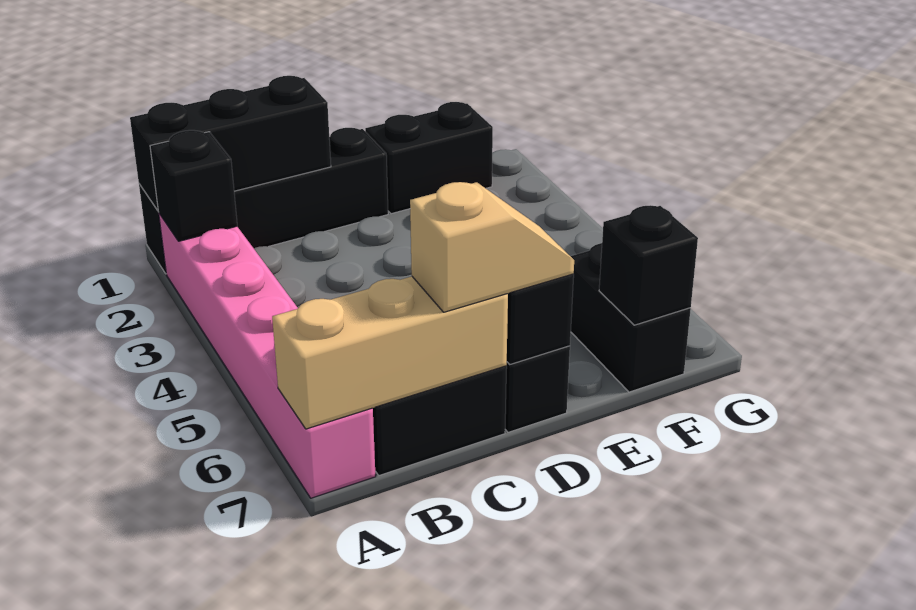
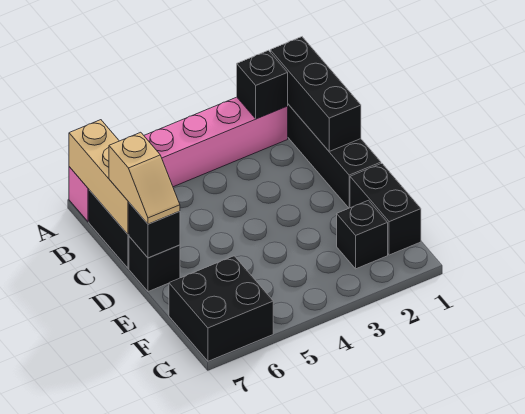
black 1x2 brick [571,243,691,392] -> black 2x2 brick [169,256,273,361]
black 1x1 brick [599,205,698,325] -> black 1x1 brick moved to [337,200,388,269]

